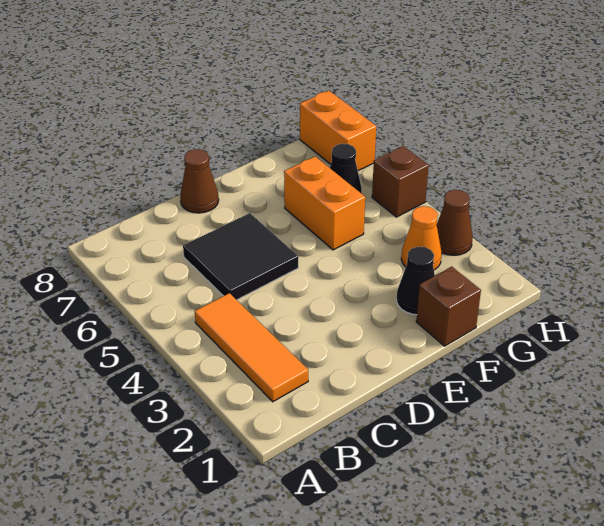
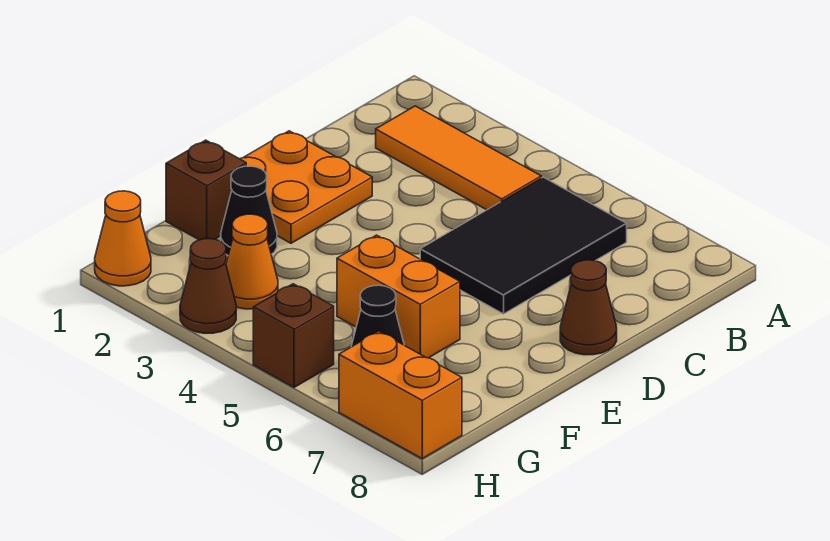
black 2x2 tile [183,213,298,300] -> black 2x3 tile [420,177,627,314]
none -> orange 2x2 plate [240,131,372,243]
none -> orange 1x1 cone [95,191,151,286]

